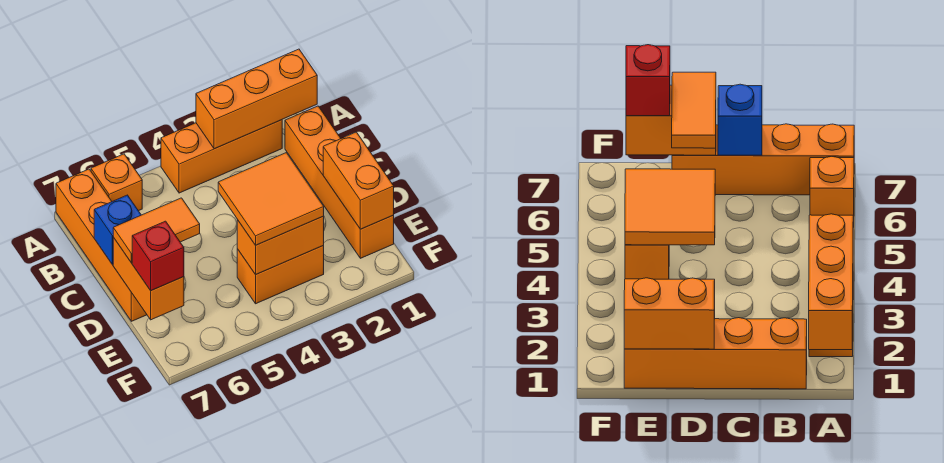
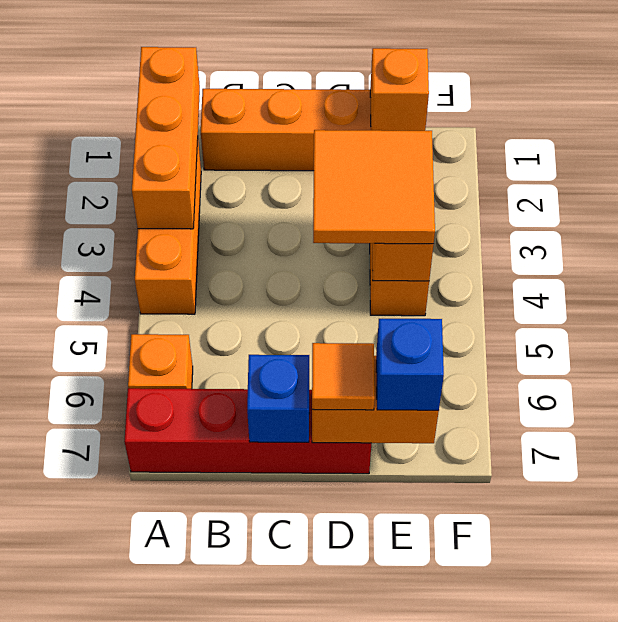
orange 1x4 brick [56,169,147,321] -> red 1x4 brick [124,388,371,474]
orange 1x2 brick [323,132,394,229] -> orange 1x1 brick [370,48,429,131]
orange 1x2 tile [113,198,200,263] -> orange 1x1 tile [312,343,375,410]
red 1x1 brick [132,221,184,291] -> blue 1x1 brick [376,319,444,410]

